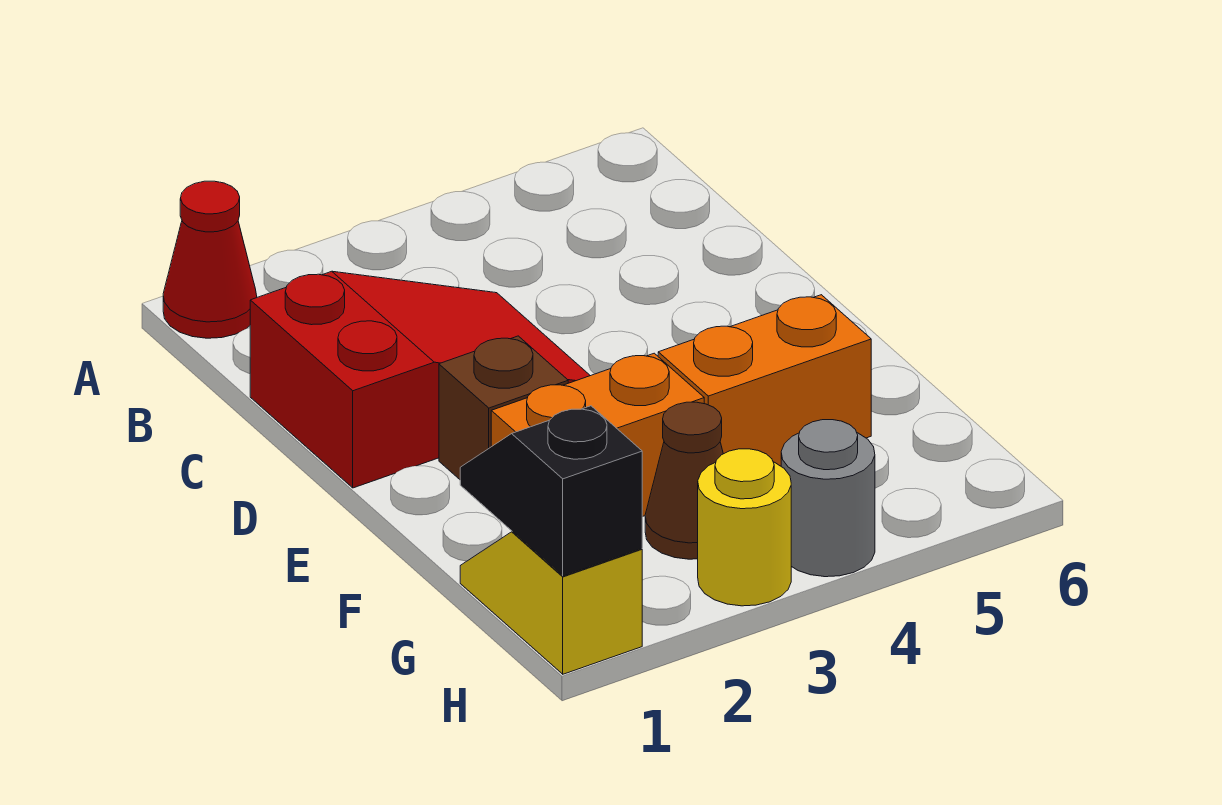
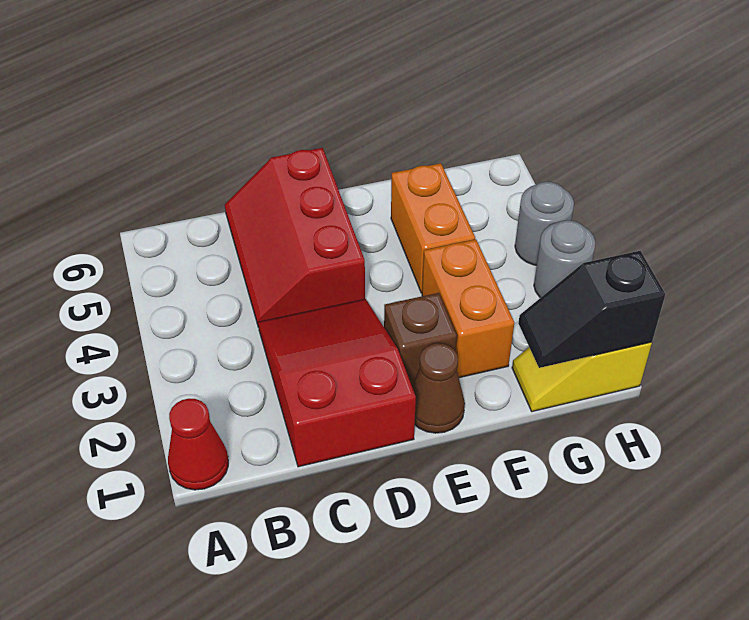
none -> red 2x3 slope [225,148,365,328]
brown 1x1 cone [645,402,723,559] -> brown 1x1 cone moved to [412,343,465,433]
yellow 1x1 round brick [698,449,791,606] -> grey 1x1 round brick [534,220,595,298]

